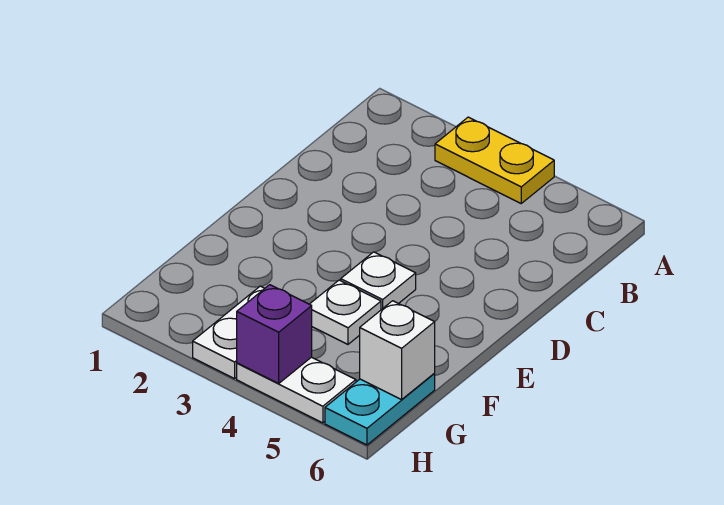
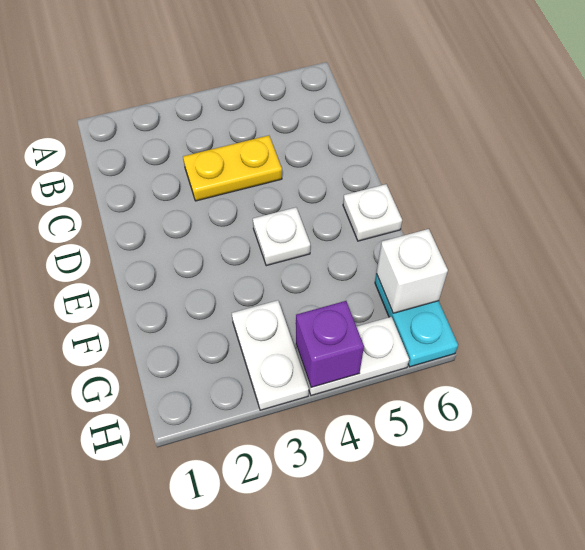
yellow 1x2 plate [435,117,554,203] -> yellow 1x2 plate moved to [183,135,282,201]
white 1x1 plate [310,280,381,344] -> white 1x1 plate moved to [343,184,402,241]

